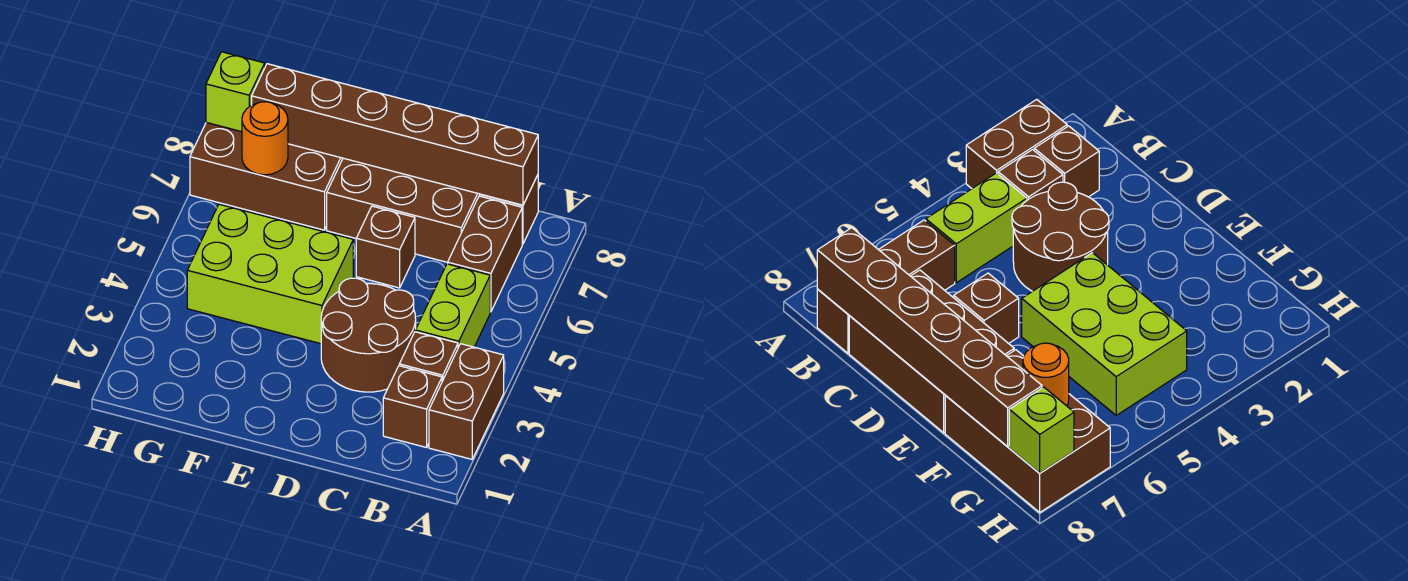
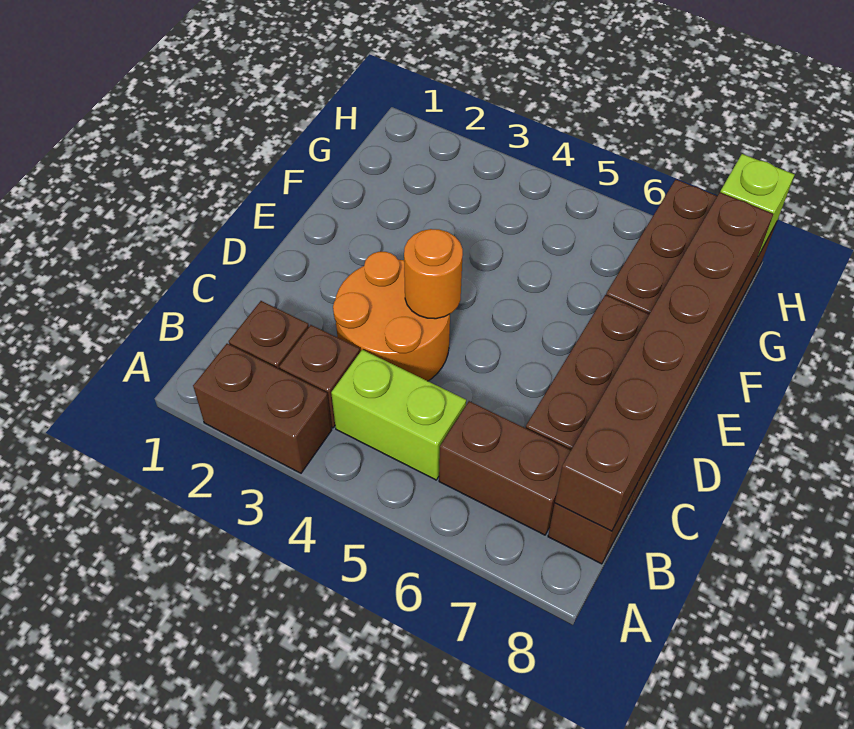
brown 2x2 round brick [321,278,416,392] -> orange 2x2 round brick [333,252,450,381]
brown 1x1 brick [356,206,415,288] -> none
lime 2x3 brick [187,204,353,344] -> none
orange 1x1 round brick [242,102,288,175] -> orange 1x1 round brick moved to [404,229,463,319]

